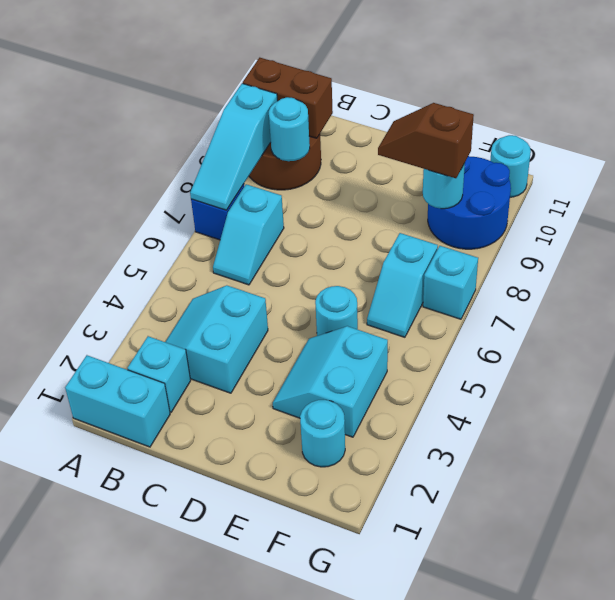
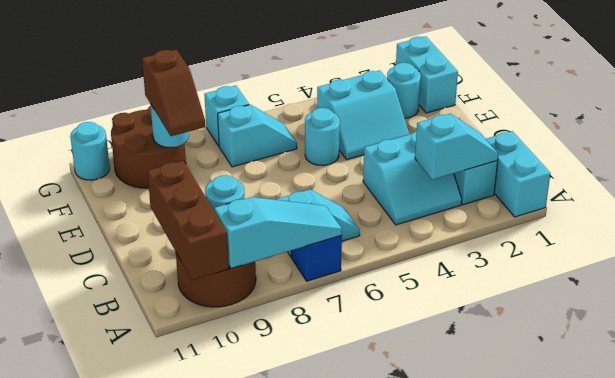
brown 1x2 brick [243,58,333,138] -> brown 1x3 brick [147,161,229,280]
none -> cyan 1x2 slope [415,114,498,180]
none -> cyan 1x2 brick [396,36,458,113]
blue 2x2 round brick [428,156,511,249] -> brown 2x2 round brick [111,106,186,188]

